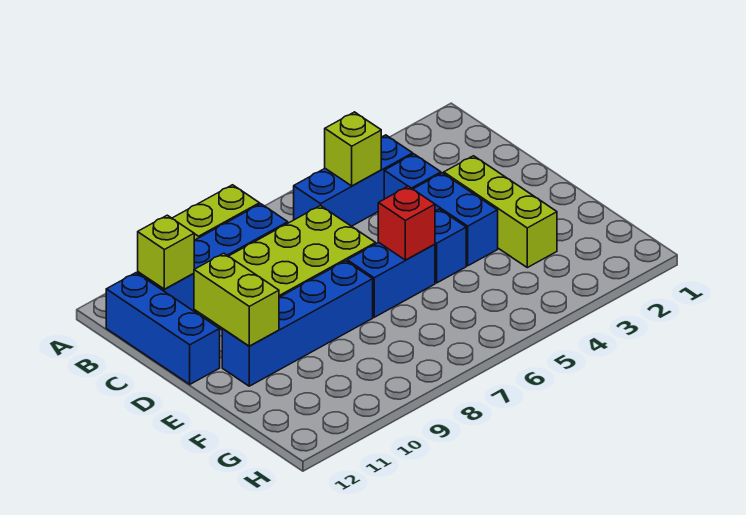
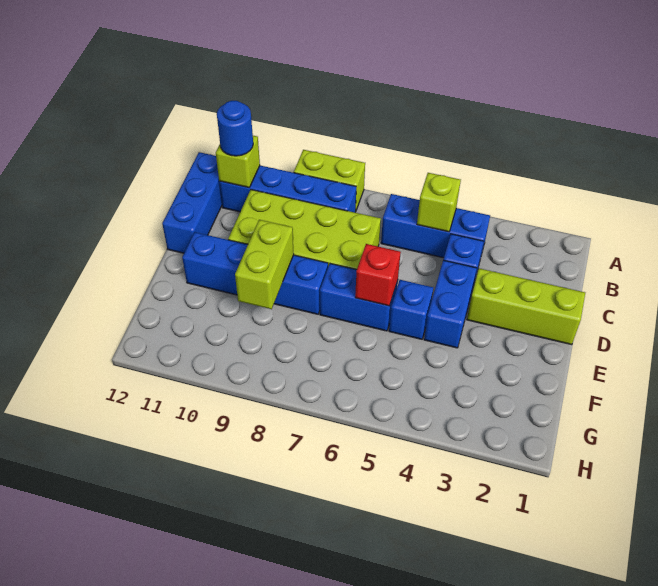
none -> blue 1x1 round brick [217,101,253,156]
lime 1x3 brick [444,156,557,268] -> lime 1x3 brick turned to [467,268,585,345]
lime 1x2 brick [194,253,279,346] -> lime 1x2 brick moved to [235,220,294,309]

